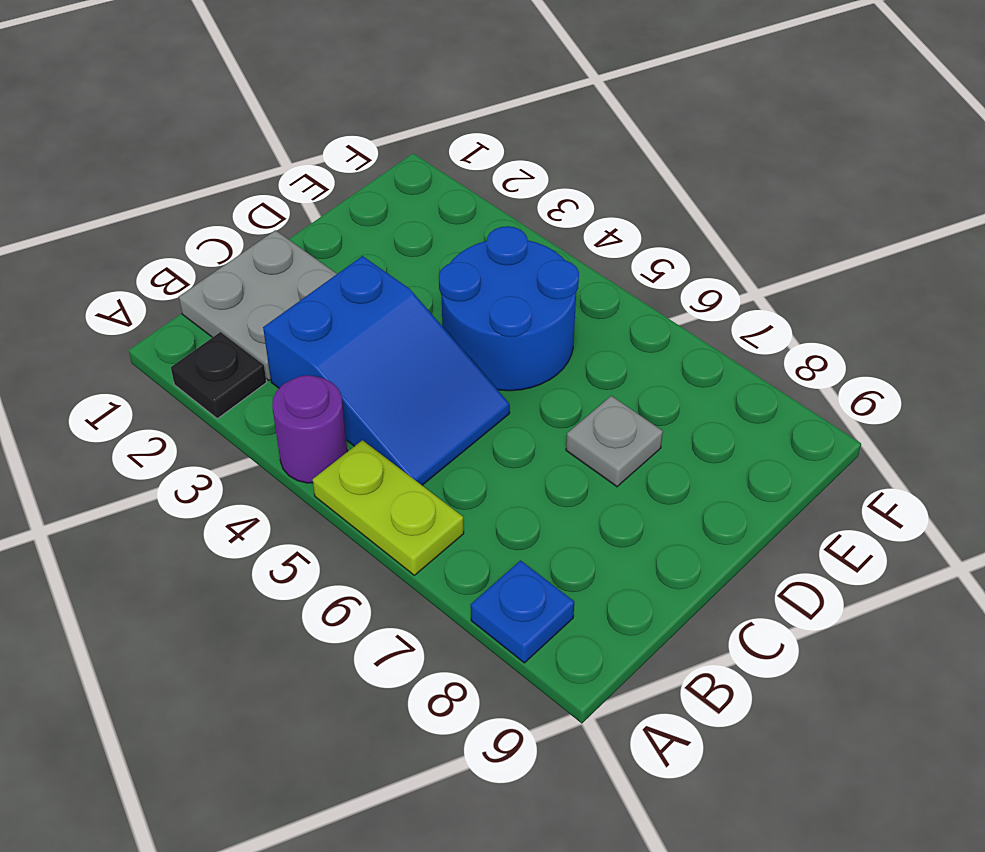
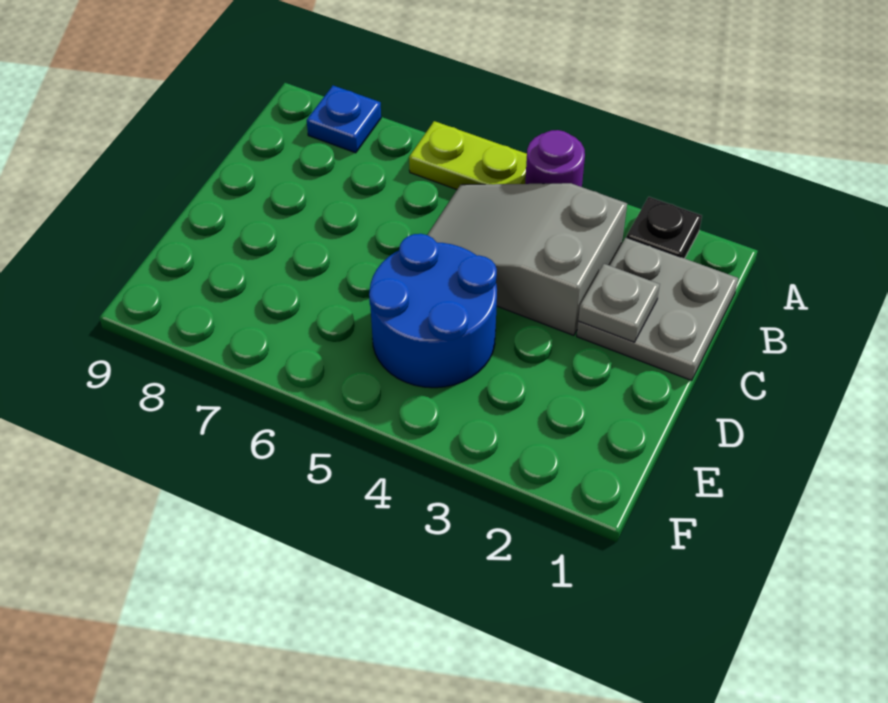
blue 2x3 slope [263,256,510,485] -> grey 2x3 slope [428,183,627,335]
grey 1x1 plate [566,396,663,487] -> grey 1x1 plate moved to [578,264,660,342]

